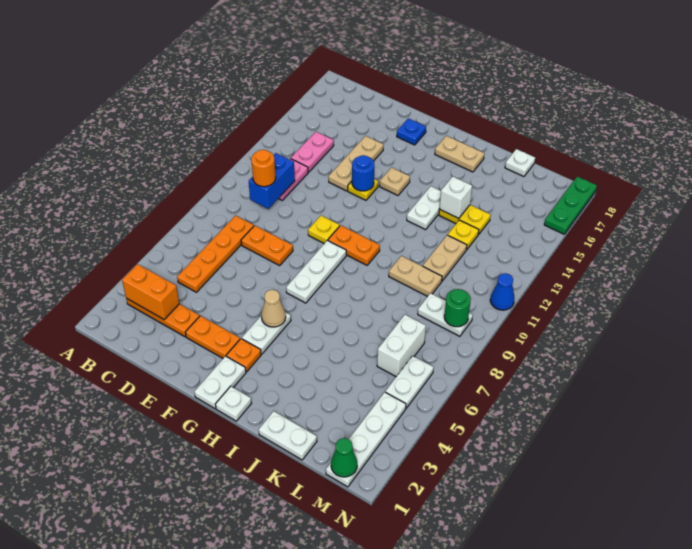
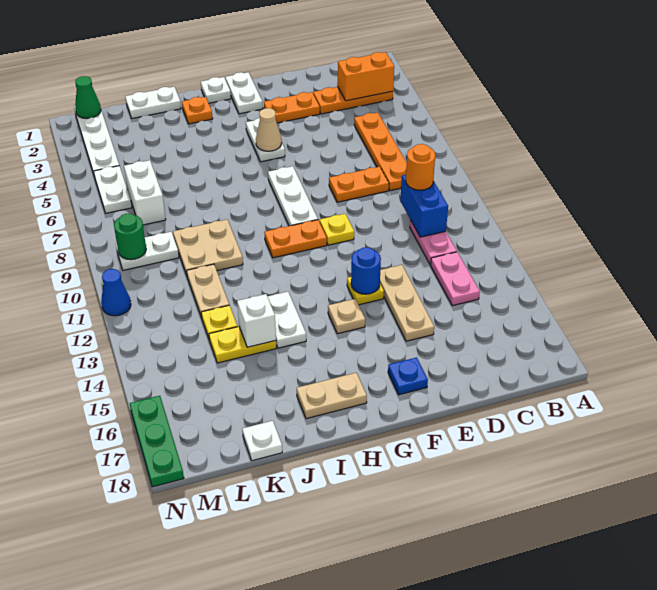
orange 1x1 plate [226,339,261,372] -> orange 1x1 plate moved to [182,97,213,124]
tan 1x2 plate [389,256,442,297] -> tan 2x2 plate [173,220,243,275]

